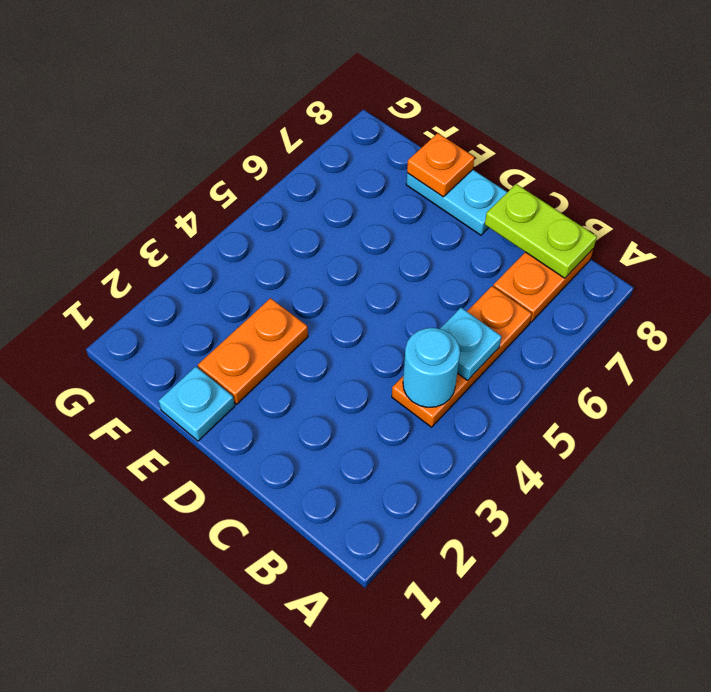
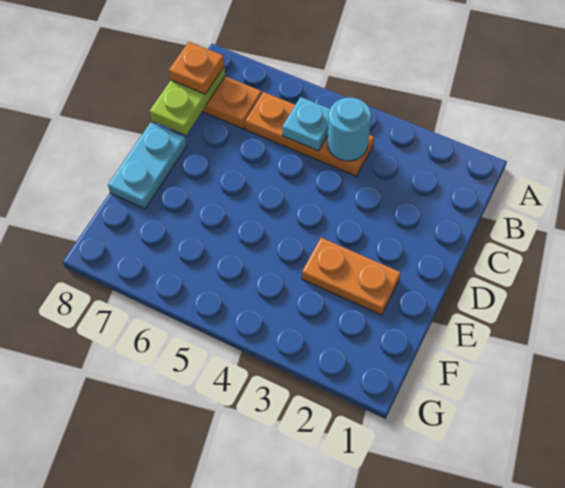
cyan 1x1 plate [159,367,235,441] -> none
orange 1x1 plate [407,133,474,197] -> orange 1x1 plate moved to [169,42,224,94]

